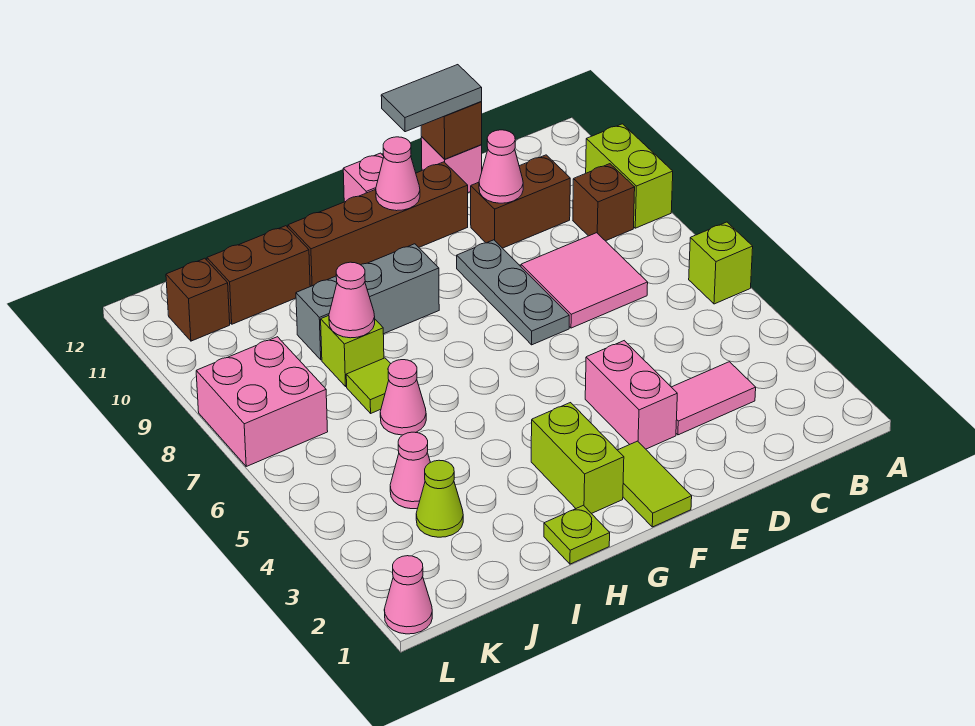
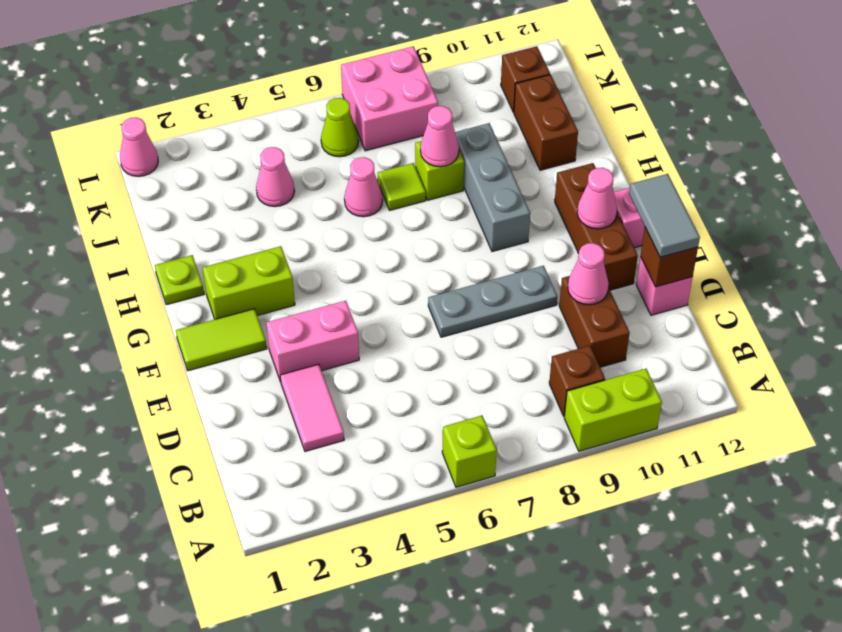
pink 2x2 tile [521,233,648,328] -> none
brown 1x4 brick [288,162,468,286] -> brown 1x3 brick [555,163,638,290]
lime 1x1 cone [416,460,463,537] -> lime 1x1 cone moved to [321,98,359,157]

